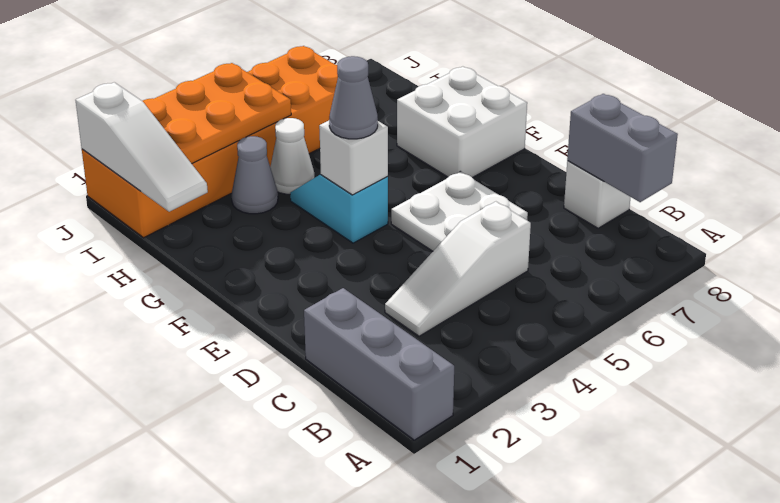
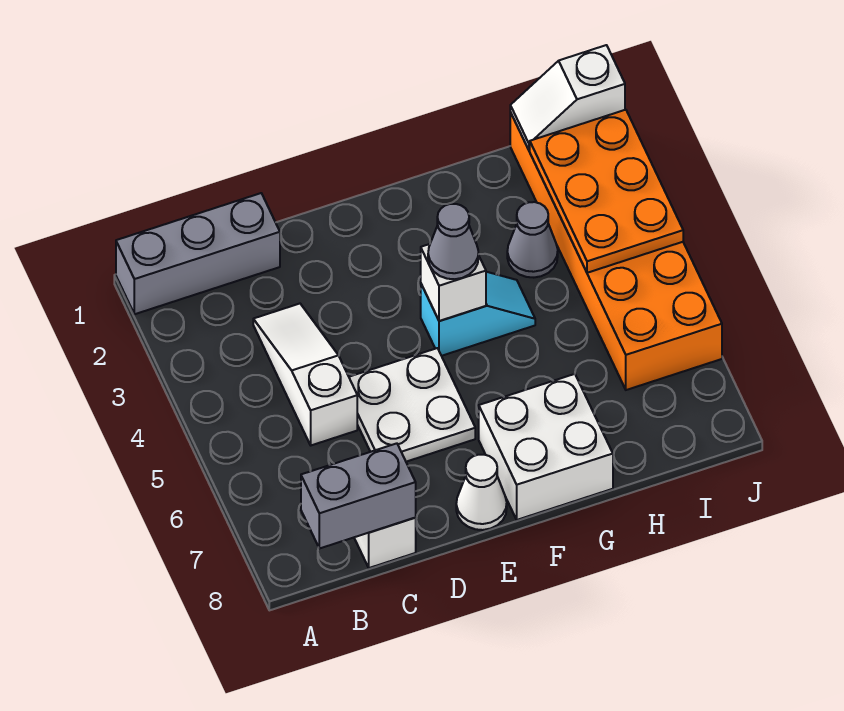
white 1x3 slope [76,82,208,212] -> white 1x2 slope [510,45,625,150]
white 1x1 cone [270,118,314,194] -> white 1x1 cone moved to [456,455,507,530]

